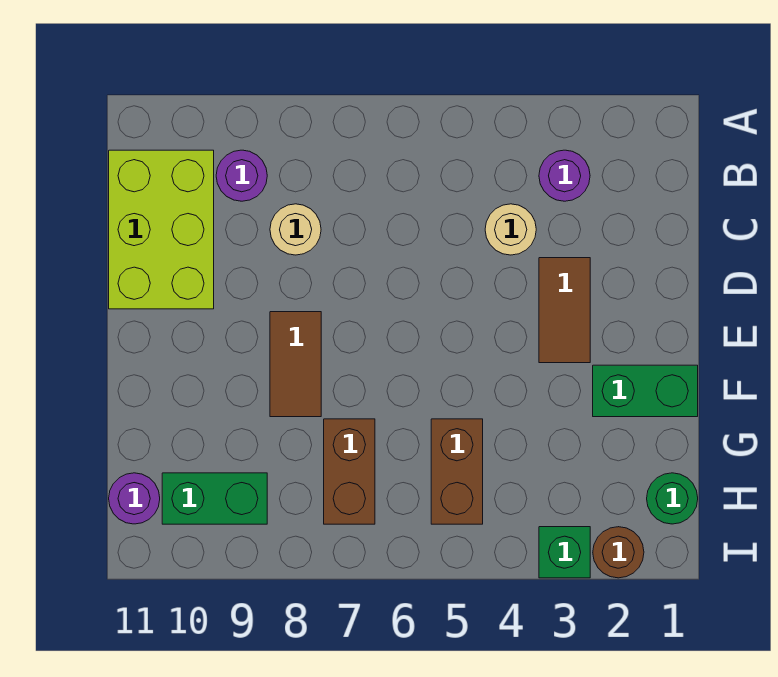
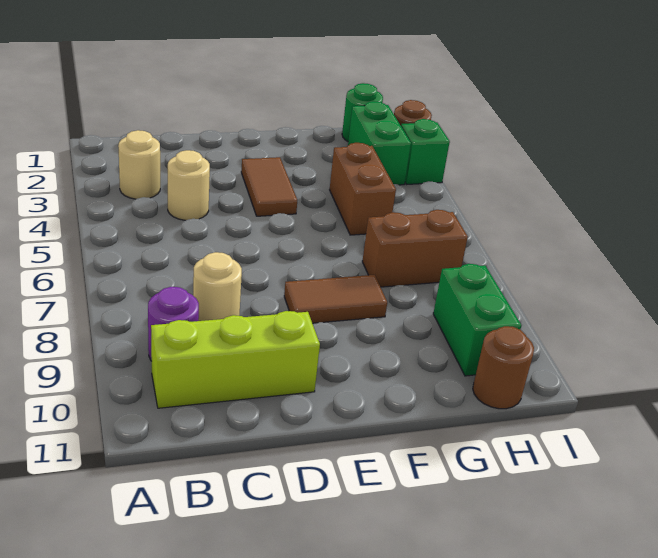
purple 1x1 round brick [539,150,590,201] -> tan 1x1 round brick [118,130,160,199]
lime 2x3 brick [109,150,214,309] -> lime 1x3 brick [151,311,320,408]
brown 1x2 tile [539,258,590,363] -> brown 1x2 tile turned to [241,157,297,216]
green 1x2 brick [593,365,698,417] -> green 1x2 brick moved to [348,101,411,185]
brown 1x2 brick [431,419,483,524] -> brown 1x2 brick turned to [330,143,396,235]
purple 1x1 round brick [109,473,160,524] -> brown 1x1 round brick [473,326,534,409]

